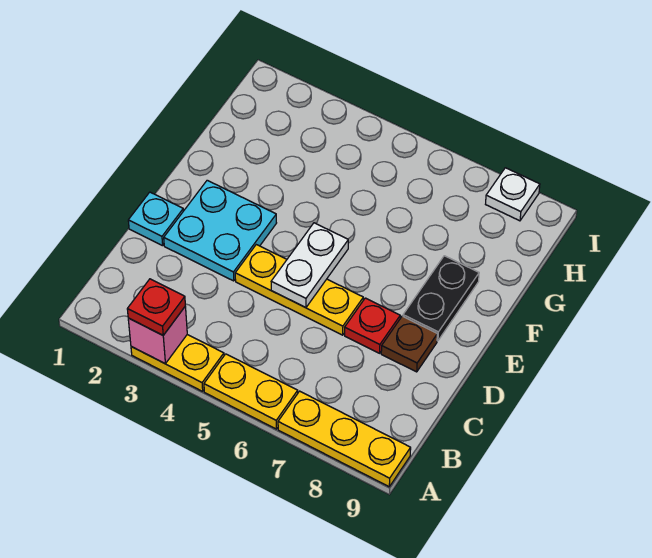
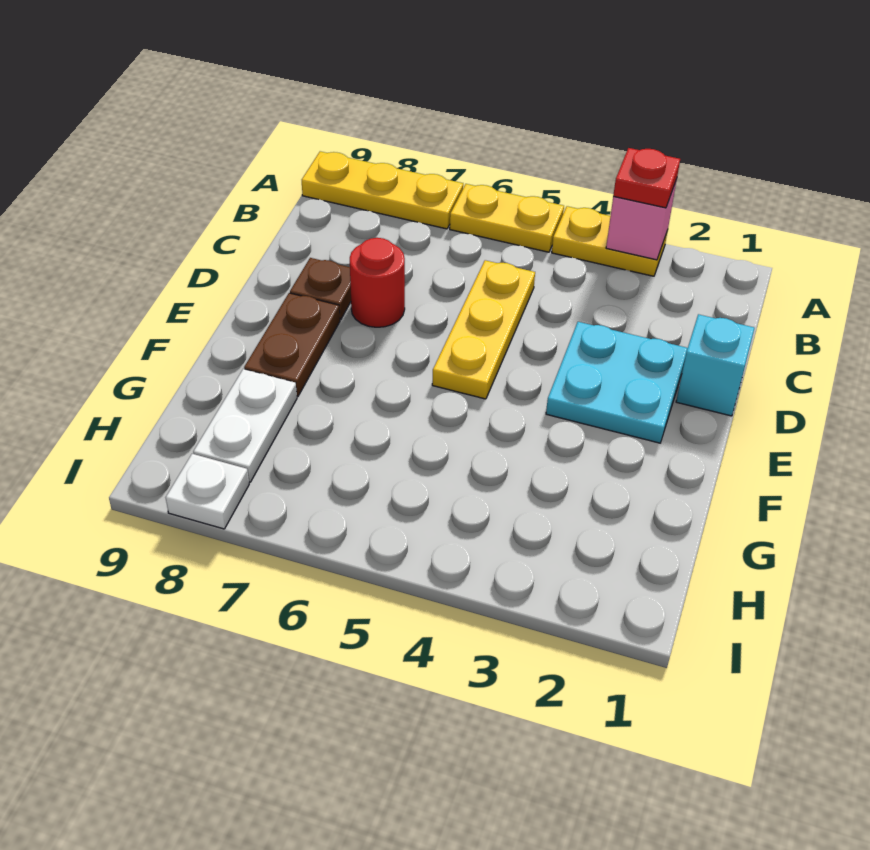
cyan 1x1 plate [128,192,183,246] -> cyan 1x1 brick [676,314,755,416]
yellow 1x3 plate [235,245,363,335] -> yellow 1x3 plate turned to [432,260,535,399]
white 1x2 plate [271,223,348,308] -> white 1x2 plate moved to [193,369,297,482]
red 1x1 plate [345,298,400,353] -> red 1x1 round brick [350,238,405,327]
black 1x2 plate [403,256,479,341] -> brown 1x2 plate [244,293,340,396]

